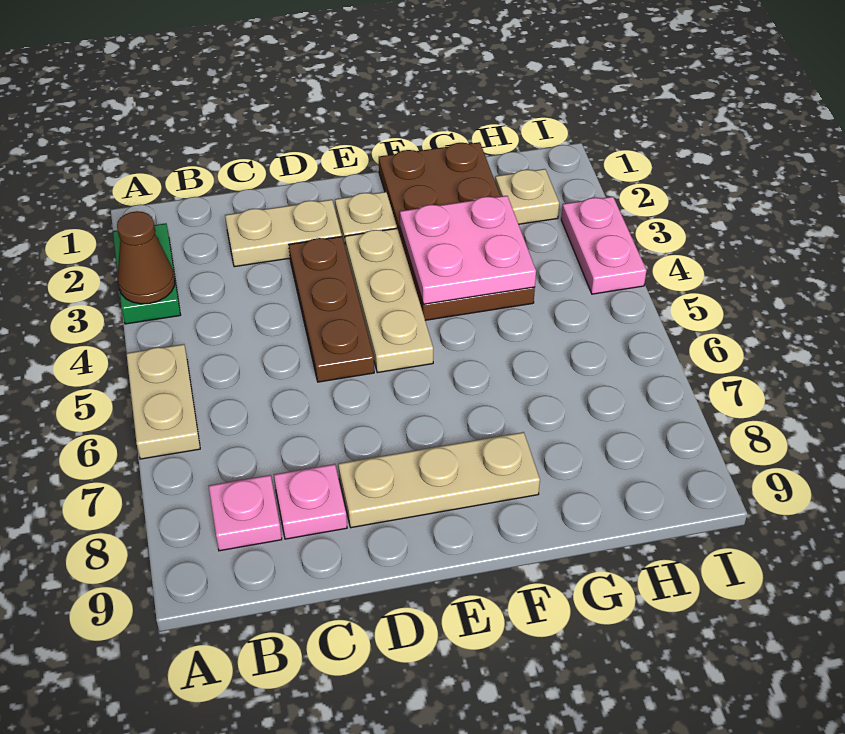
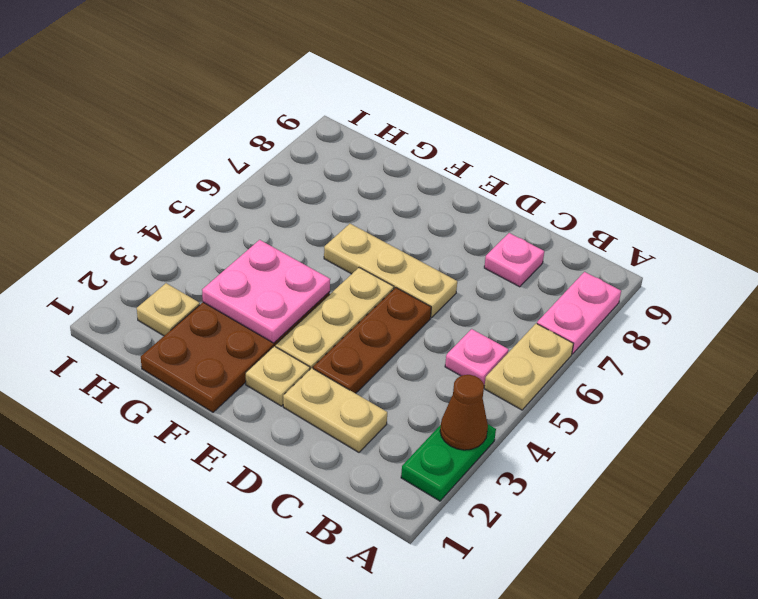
pink 1x1 plate [209,475,282,551] -> pink 1x1 plate moved to [445,329,509,386]
tan 1x3 plate [338,432,540,528] -> tan 1x3 plate moved to [324,224,457,318]
pink 1x2 plate [561,197,647,294] -> pink 1x2 plate moved to [537,272,621,354]

